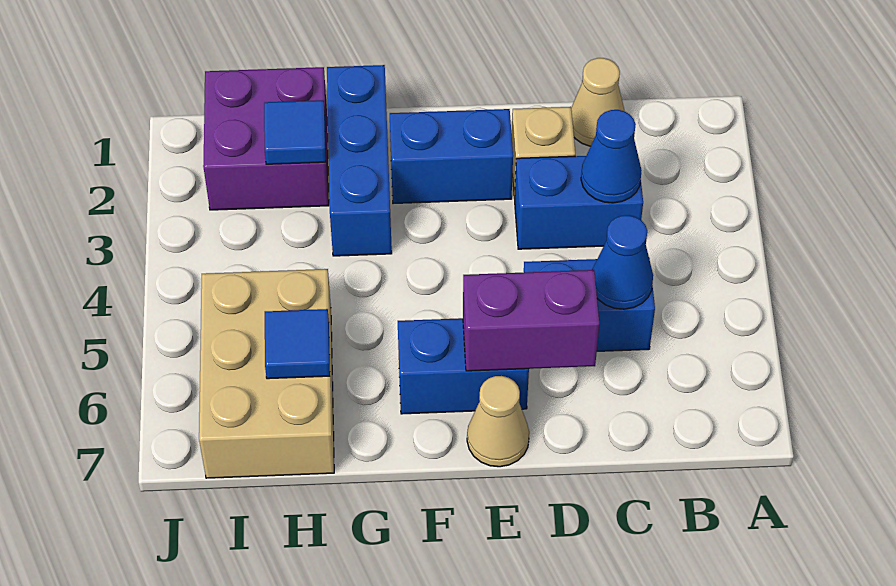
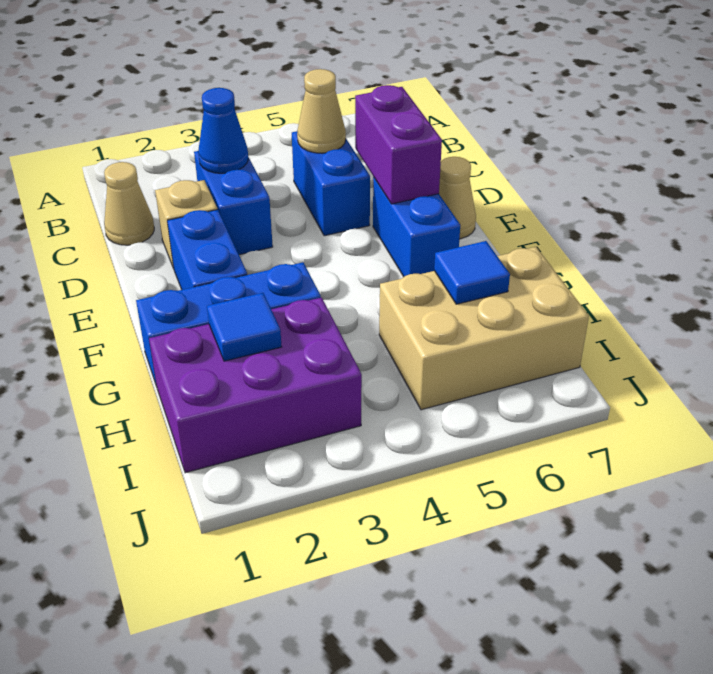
blue 1x1 cone [592,215,653,309] -> tan 1x1 cone [297,69,346,153]
purple 2x2 brick [203,67,329,210] -> purple 2x3 brick [149,298,362,473]

